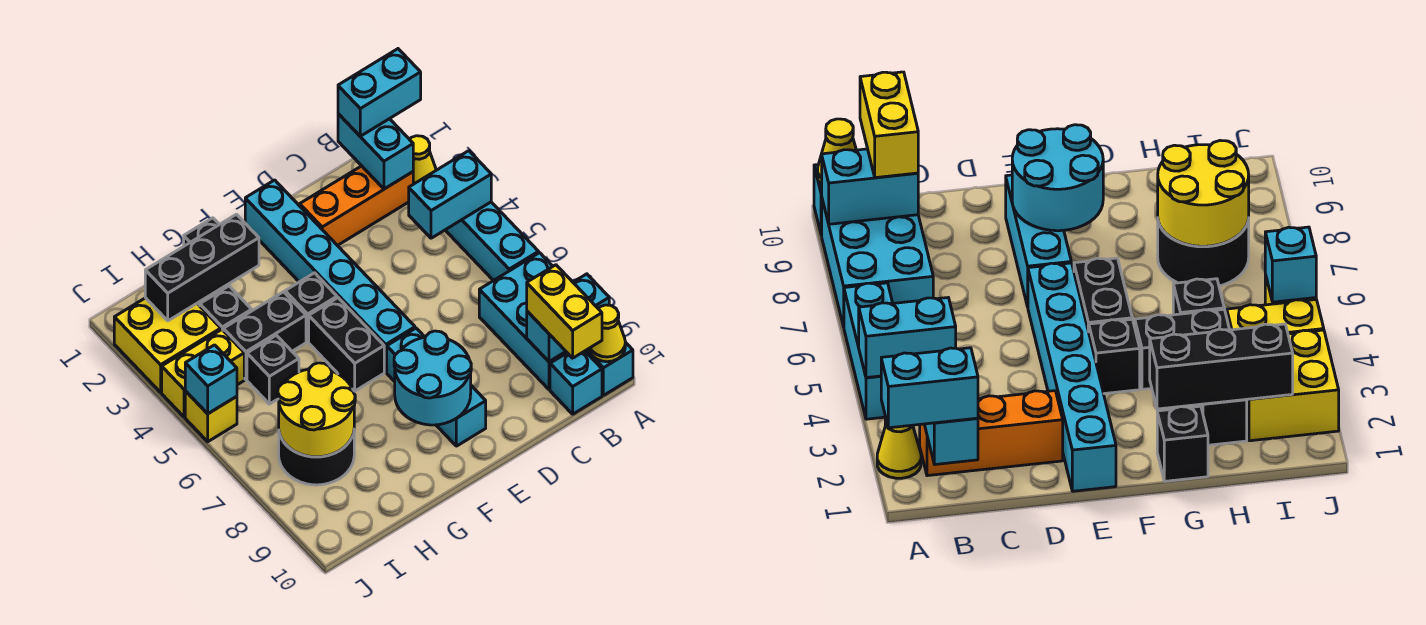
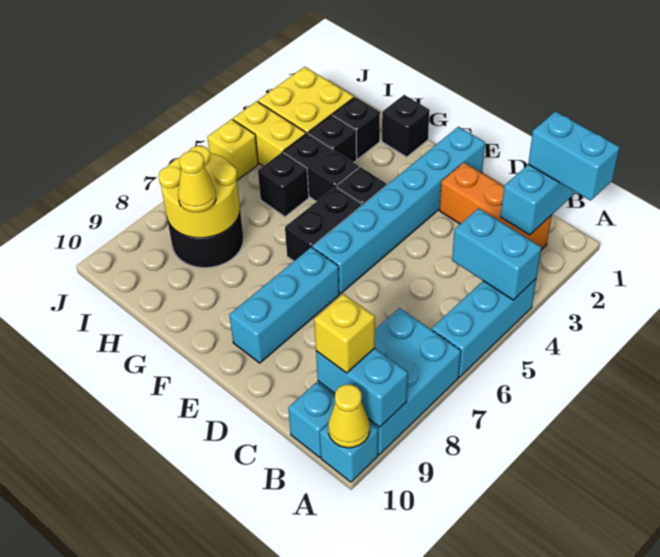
yellow 1x1 cone [409,136,436,184] -> yellow 1x1 cone moved to [178,151,216,212]
yellow 1x2 brick [527,265,602,358] -> yellow 1x1 brick [314,294,375,373]
cyan 2x2 round brick [394,331,471,425] -> none
black 1x3 brick [145,214,259,321] -> none
cyan 1x1 brick [185,345,237,414] -> none

